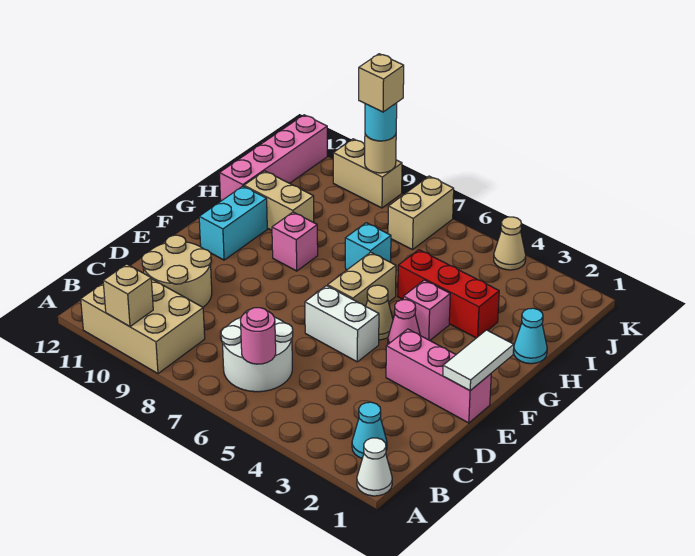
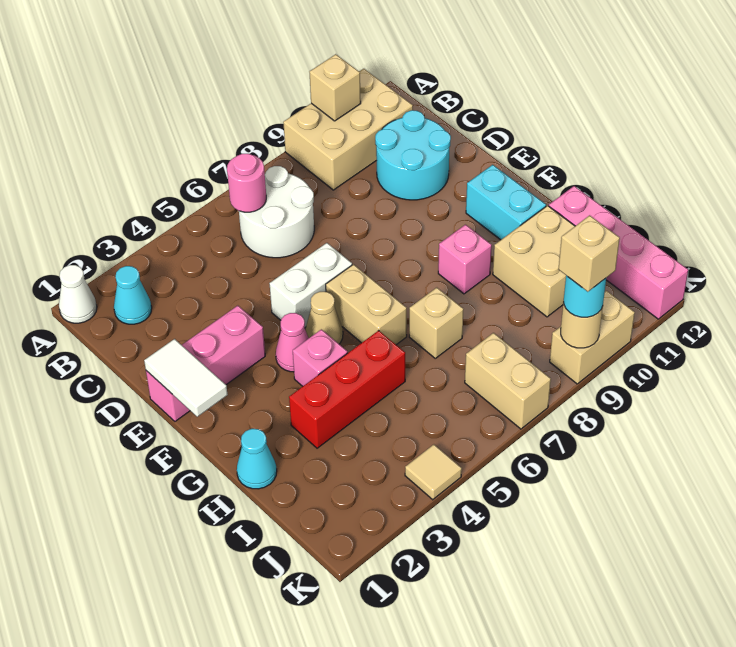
tan 2x2 round brick [142,235,212,307] -> cyan 2x2 round brick [375,110,451,200]
cyan 1x1 brick [345,223,391,270] -> tan 1x1 brick [409,288,463,358]
tan 1x2 brick [244,171,314,230] -> tan 2x2 brick [493,206,575,317]
tan 1x1 cone [494,217,526,270] -> tan 1x1 tile [405,444,462,500]

